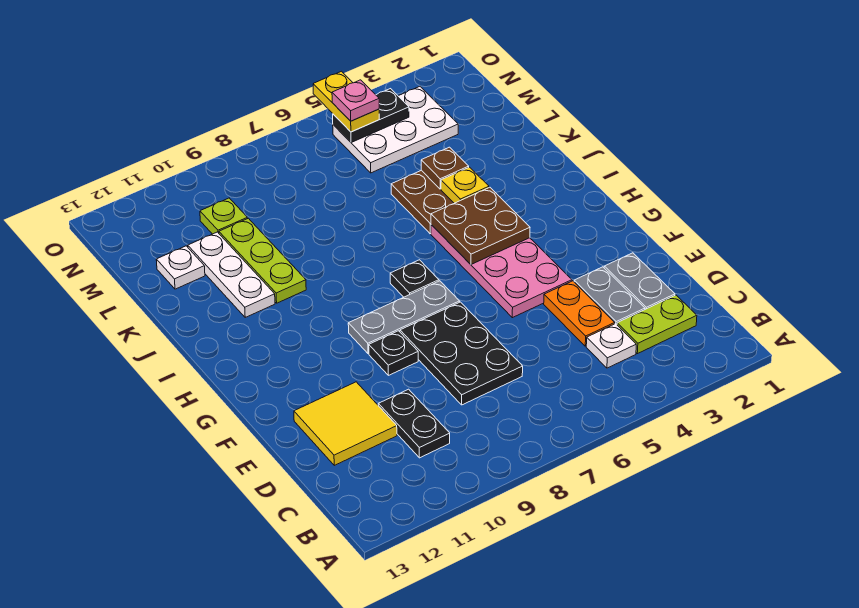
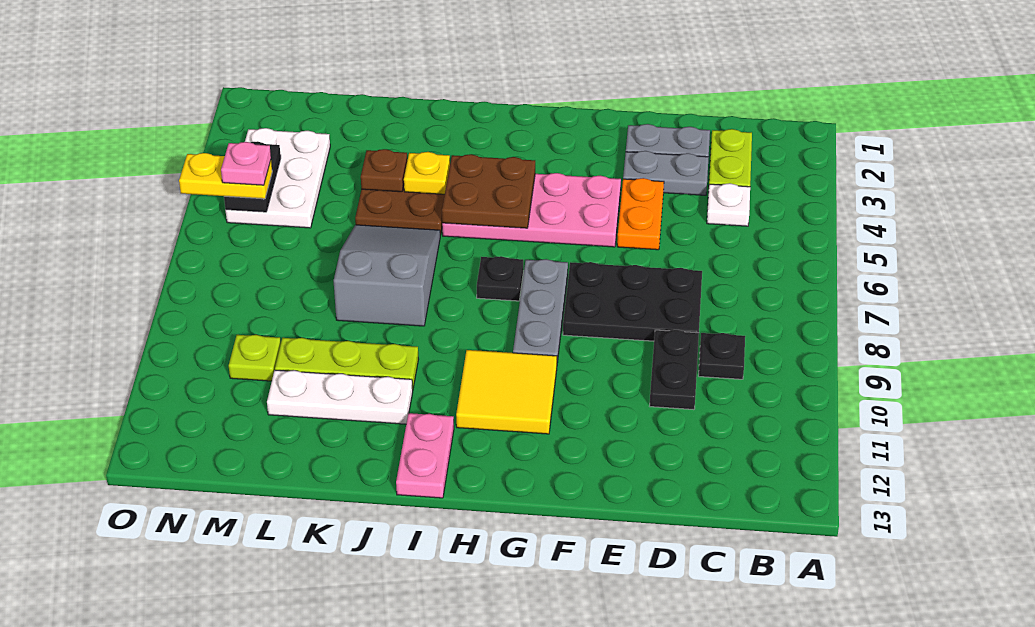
black 1x2 plate [378,389,450,458] -> black 1x2 plate turned to [650,330,699,410]
orange 1x2 plate [544,281,615,346] -> orange 1x2 plate turned to [617,178,664,250]
yellow 2x2 tile [294,382,397,465] -> yellow 2x2 tile moved to [456,350,557,434]
black 1x1 plate [369,331,418,375] -> black 1x1 plate moved to [699,333,745,379]
none -> pink 1x2 plate [396,413,454,498]
none -> grey 2x3 slope [334,225,440,326]
white 1x1 plate [156,246,205,289] -> none

